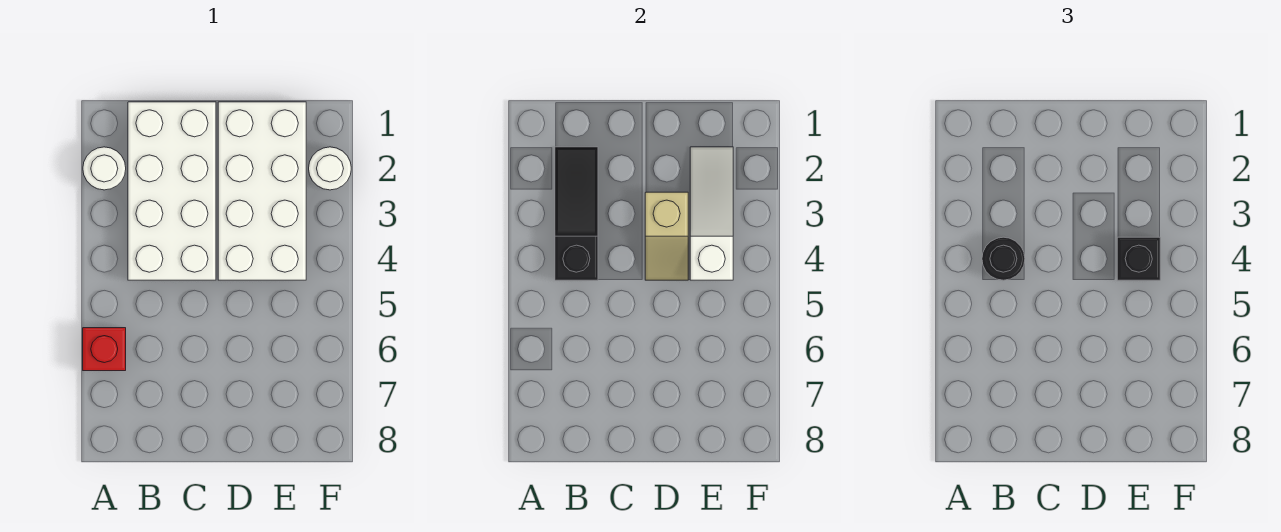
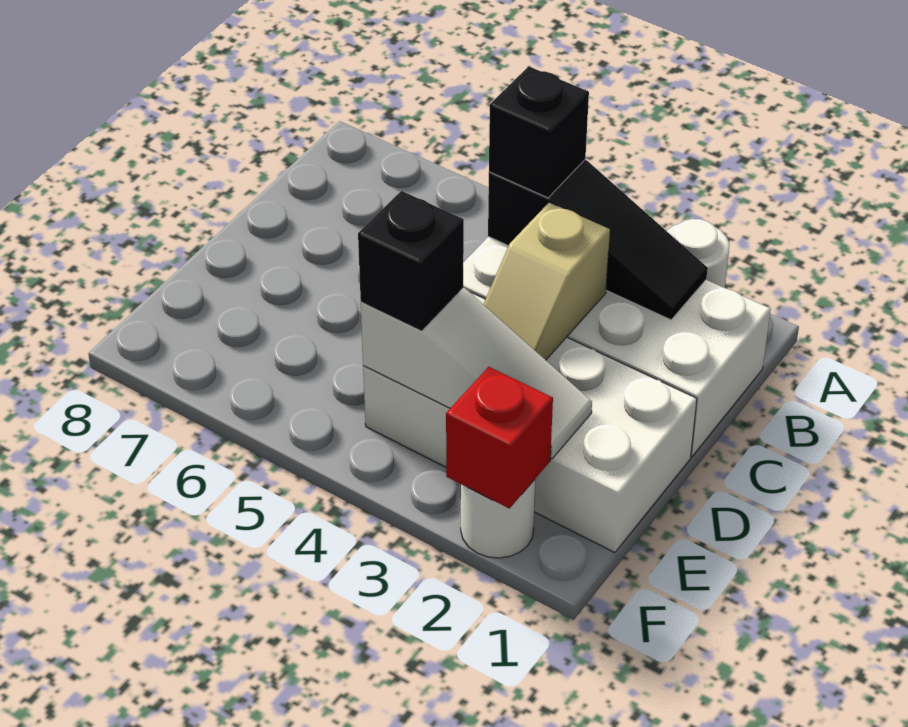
red 1x1 brick [83,328,126,371] -> red 1x1 brick moved to [446,367,553,509]
black 1x1 round brick [982,237,1025,280] -> black 1x1 brick [489,66,589,198]
tan 1x2 slope [645,192,688,280] -> tan 1x2 slope turned to [483,202,610,360]

